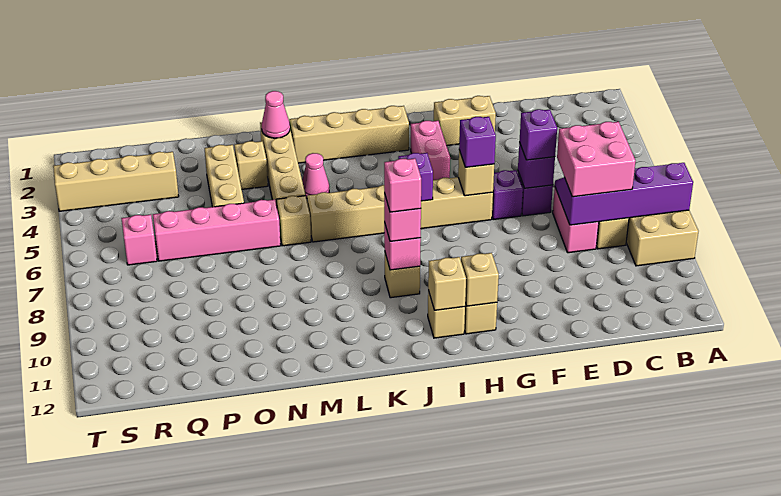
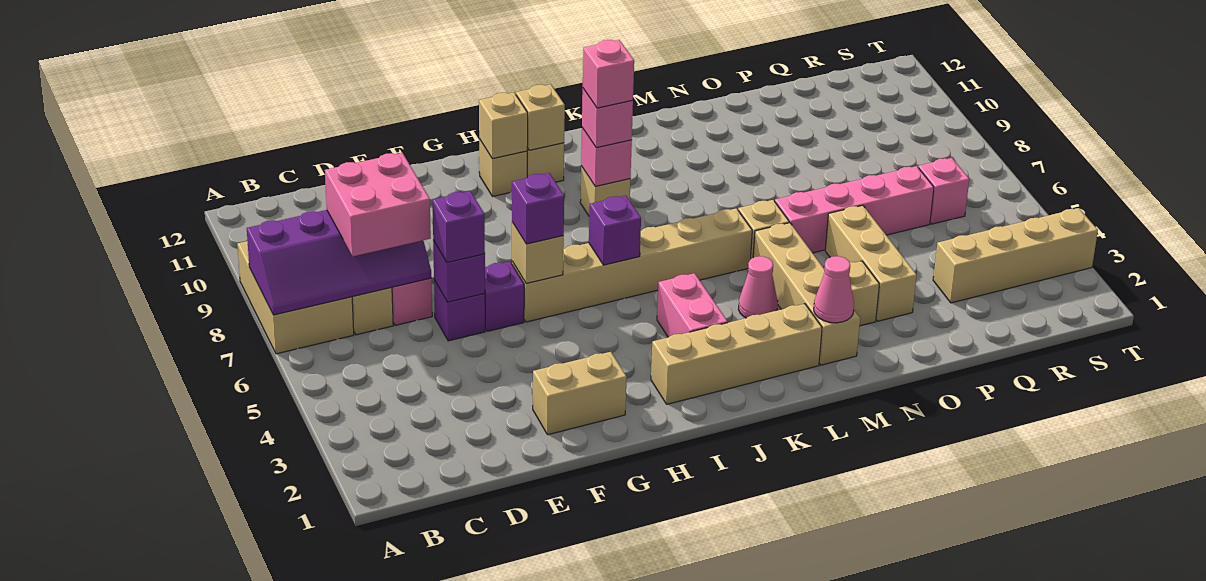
pink 1x2 brick [411,121,450,180] -> pink 1x2 brick moved to [657,273,728,337]

